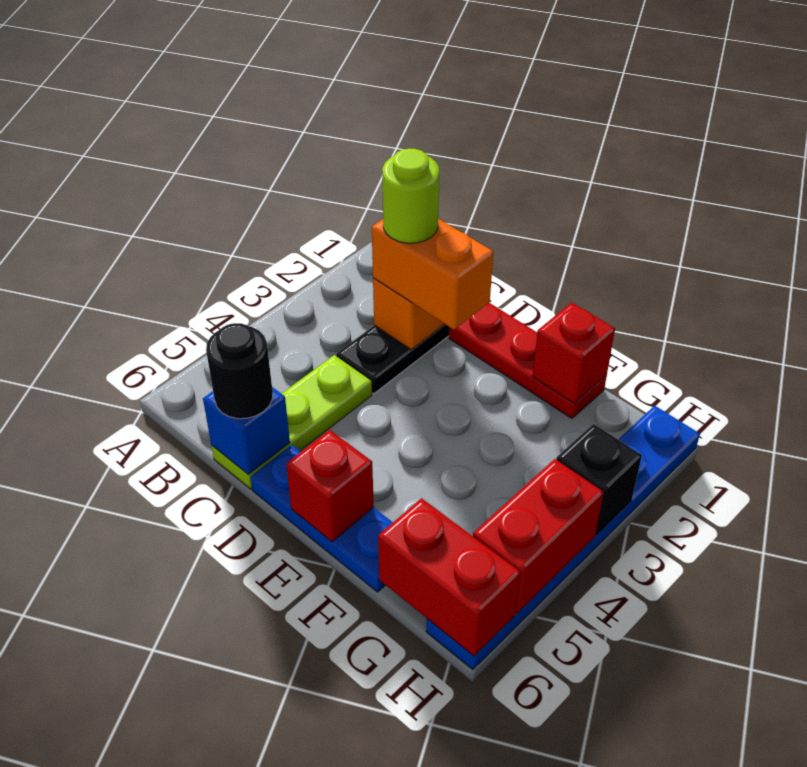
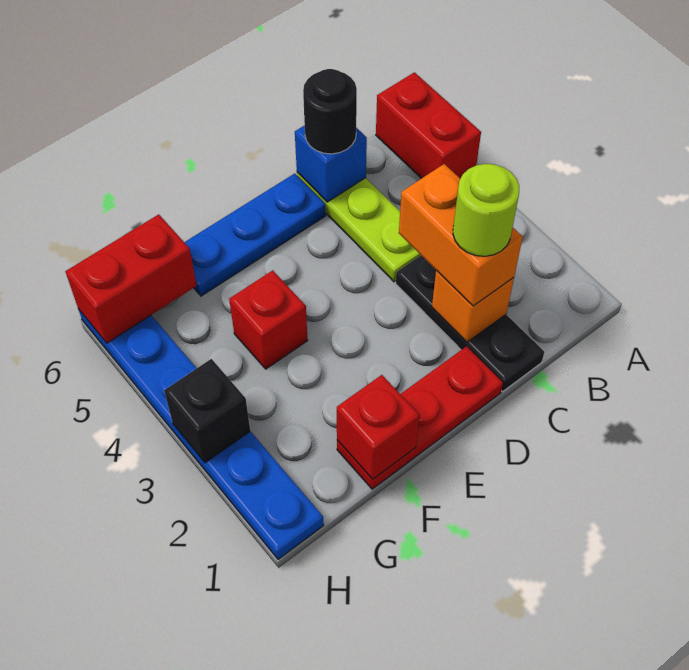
orange 1x2 brick [372,219,493,330] -> orange 1x2 brick turned to [399,164,523,306]
red 1x1 brick [286,430,374,542] -> red 1x1 brick moved to [229,270,308,369]
red 1x2 brick [473,459,604,613] -> red 1x2 brick moved to [376,72,481,179]

